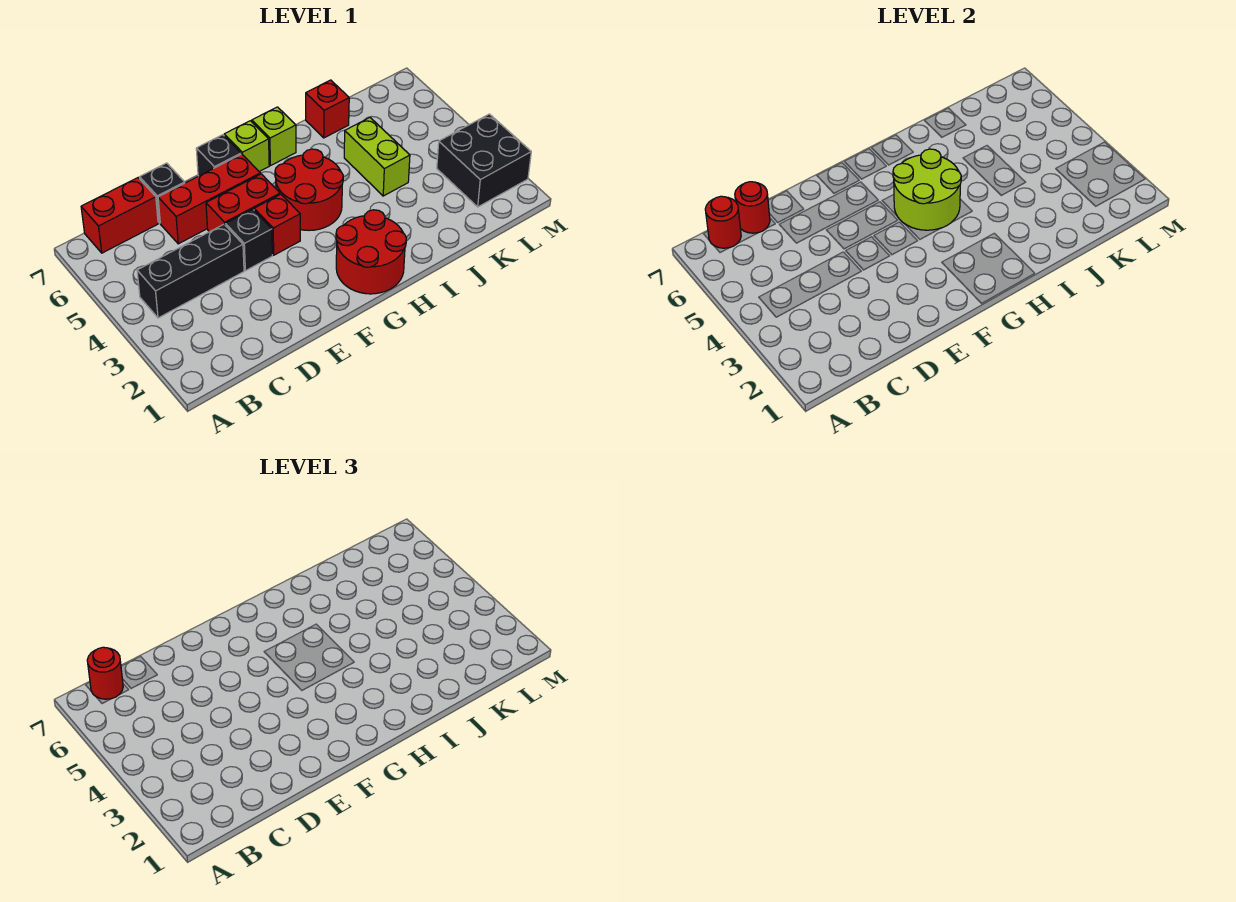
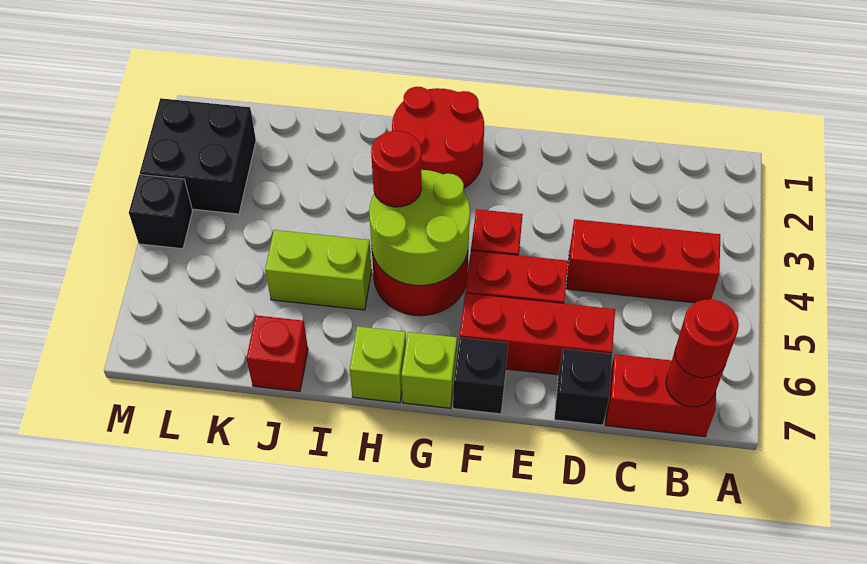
black 1x3 brick [137,224,244,318] -> red 1x3 brick [566,219,720,303]
red 1x1 round brick [735,182,770,233] -> red 1x1 round brick moved to [371,131,422,207]
black 1x1 brick [226,209,272,271] -> black 1x1 brick moved to [129,175,192,249]
lime 1x2 brick [344,118,410,196] -> lime 1x2 brick turned to [265,230,372,310]

